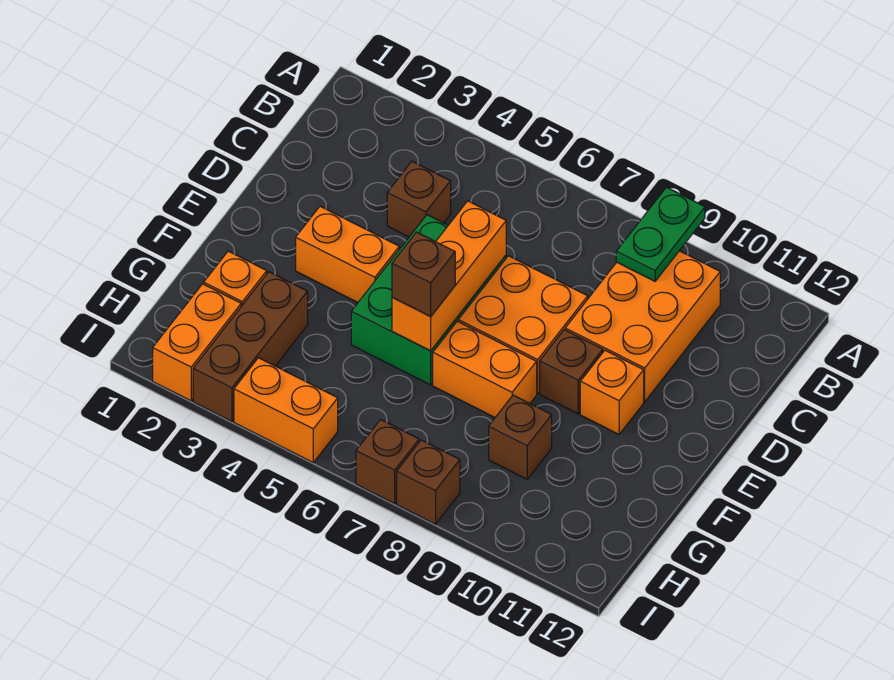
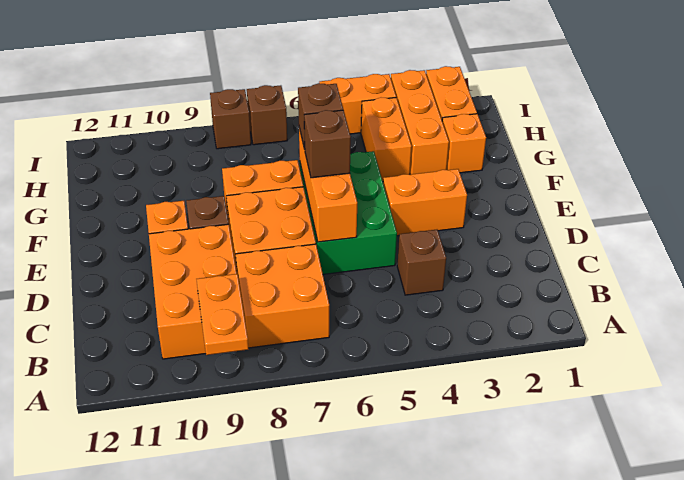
green 1x2 plate [616,187,705,281] -> orange 1x2 plate [197,274,248,355]
none -> orange 2x2 brick [236,244,329,348]
brown 1x3 brick [193,272,308,421] -> orange 1x3 brick [391,70,449,174]
none -> orange 1x2 brick [361,98,412,181]
brown 1x1 brick [489,395,552,479] -> brown 1x1 brick moved to [304,110,351,178]

